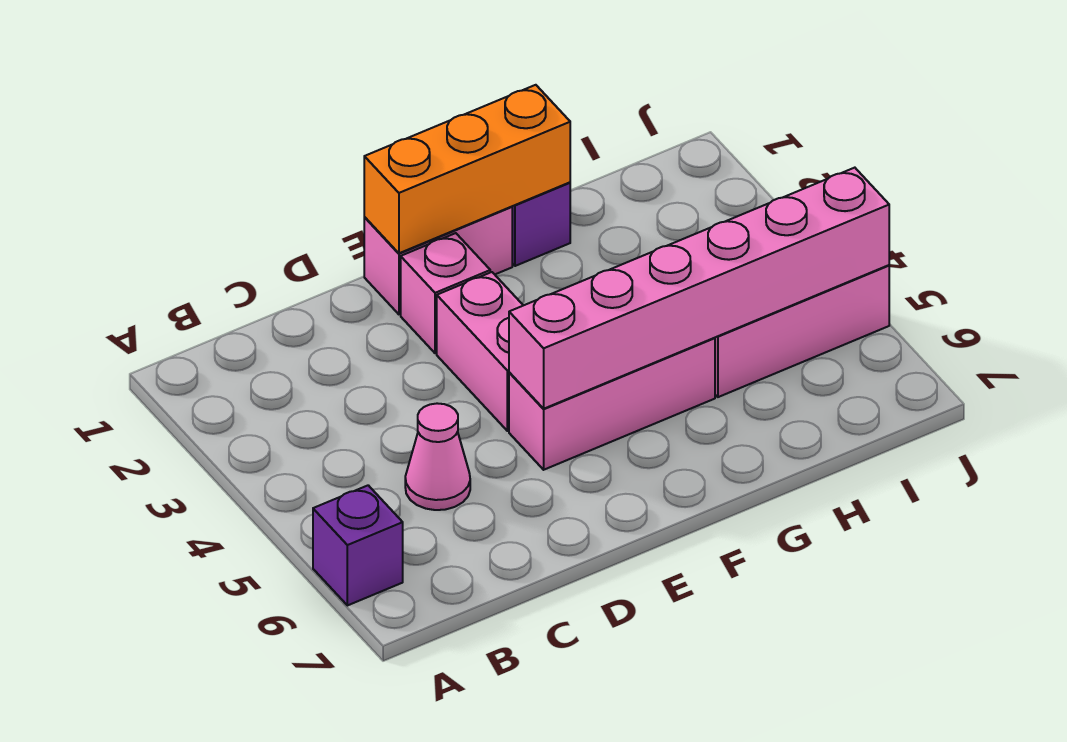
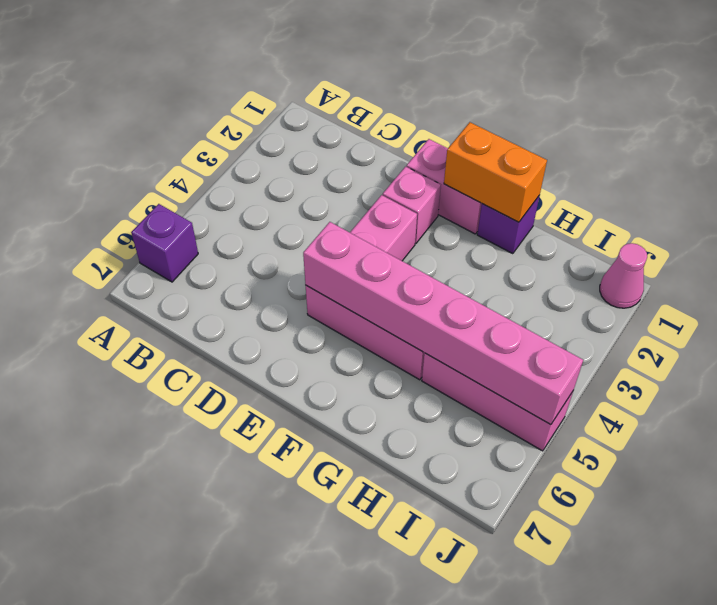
pink 1x1 cone [405,403,470,510] -> pink 1x1 cone moved to [600,243,647,308]
orange 1x3 brick [364,85,570,253] -> orange 1x2 brick [444,122,547,222]

